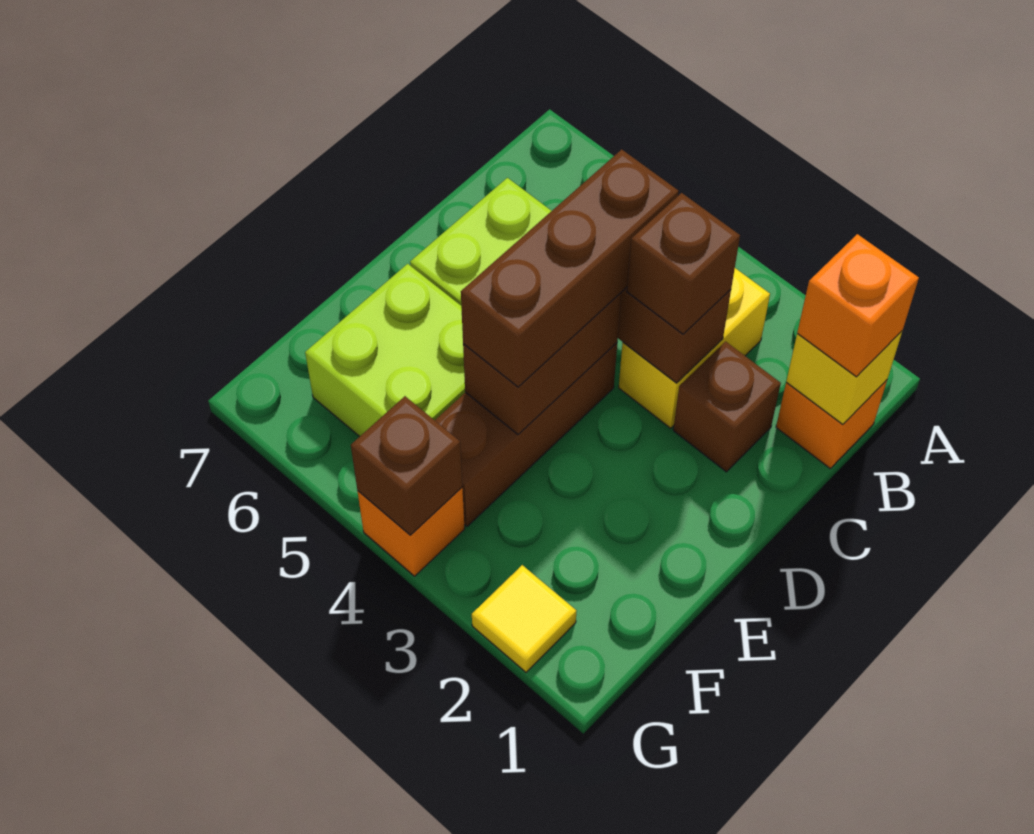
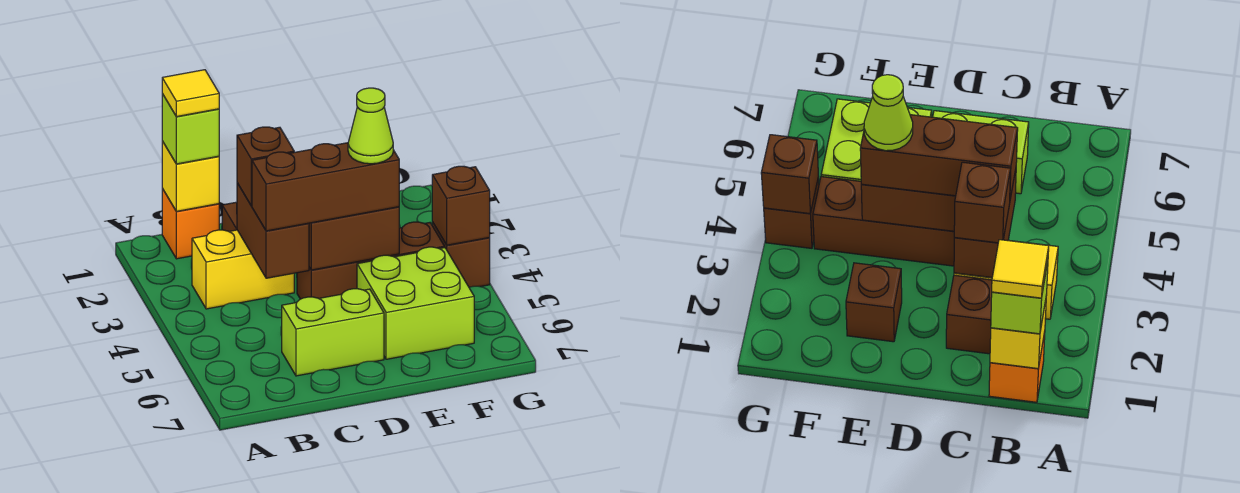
orange 1x1 brick [797,234,919,377] -> lime 1x1 brick [162,94,219,164]
none -> brown 1x1 brick [846,263,902,342]
none -> lime 1x1 cone [348,88,393,164]
yellow 1x1 tile [472,565,576,672] -> yellow 1x1 tile moved to [162,70,219,117]
orange 1x1 brick [358,488,465,576] -> brown 1x1 brick [432,222,490,287]

